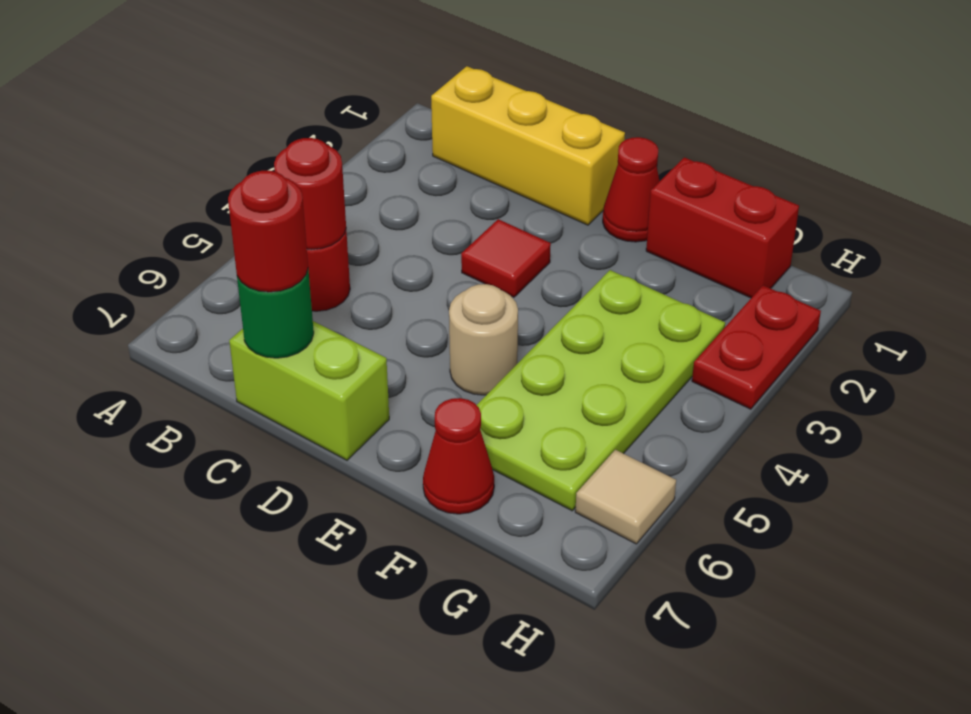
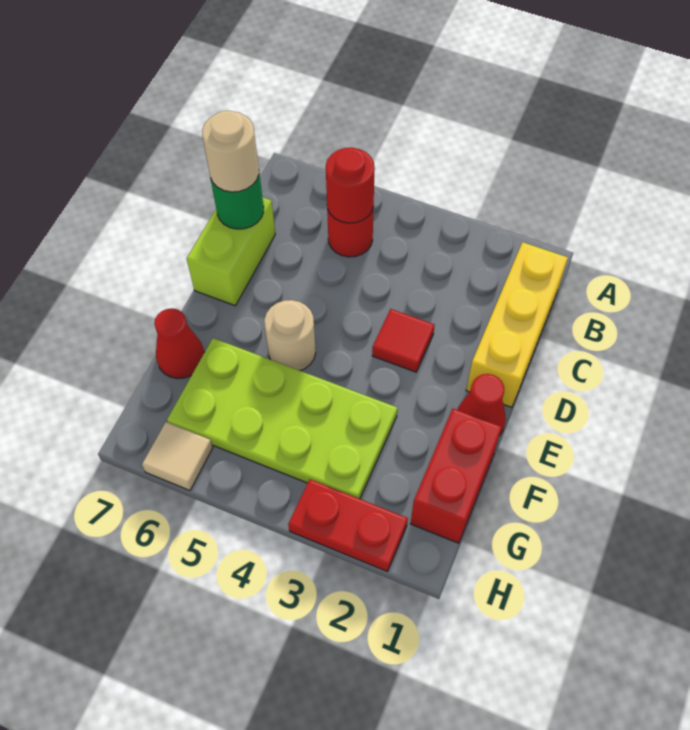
red 1x1 round brick [228,170,308,292] -> tan 1x1 round brick [202,111,259,192]

